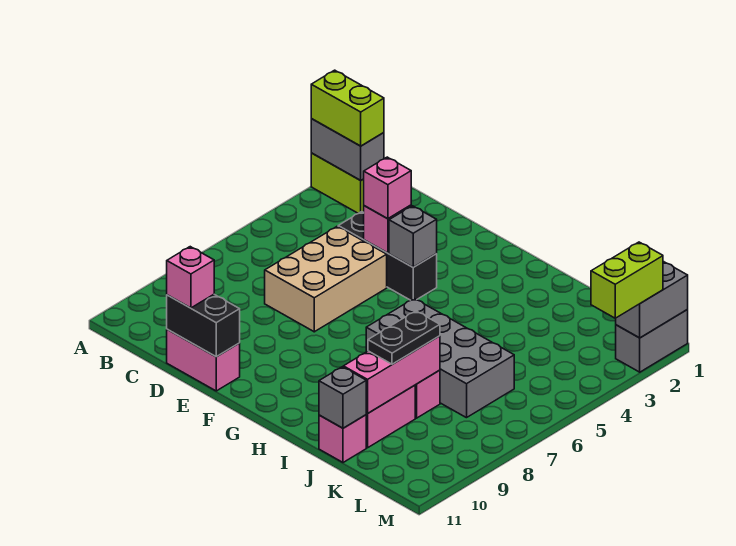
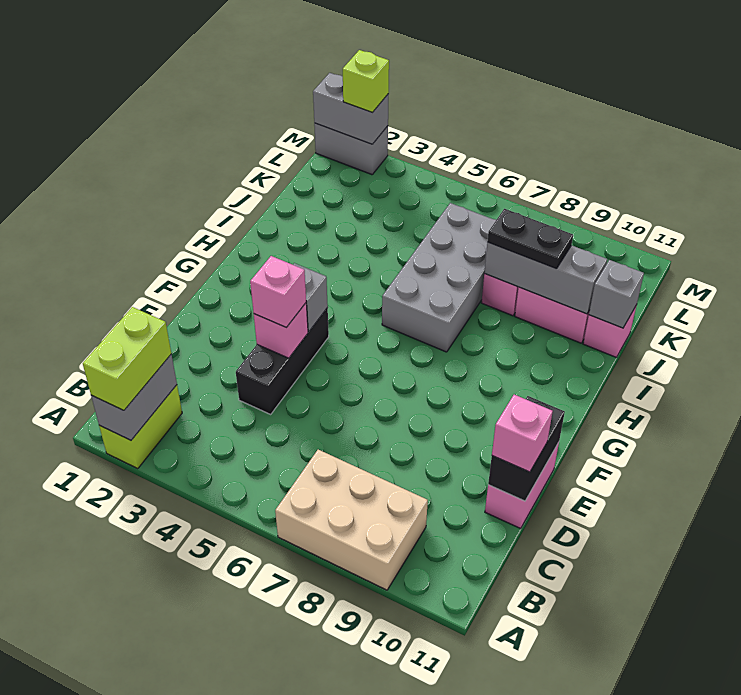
tan 2x3 brick [265,226,387,332] -> tan 2x3 brick moved to [275,450,428,590]
pink 1x3 brick [343,336,440,414] -> grey 1x3 brick [484,242,607,314]
lime 1x2 brick [591,242,663,318] -> lime 1x1 brick [343,50,389,113]

